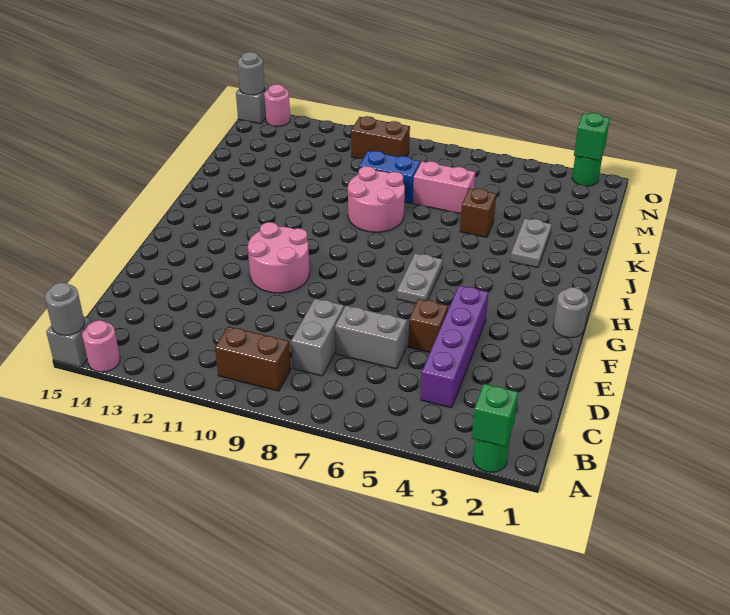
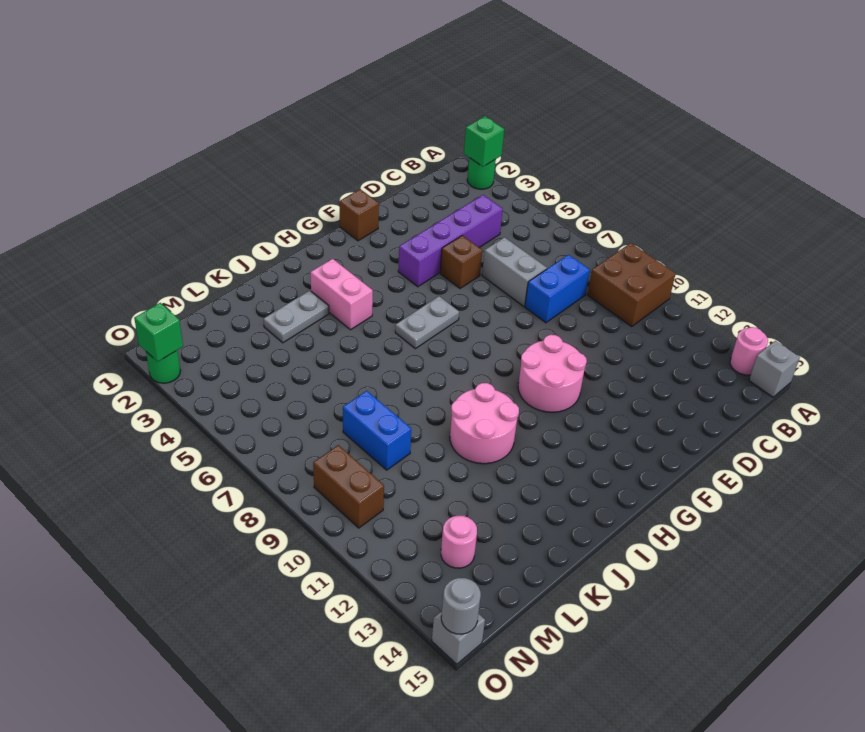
grey 1x1 round brick [45,283,84,336] -> none
brown 1x2 brick [215,326,291,391] -> brown 2x2 brick [588,243,675,327]
grey 1x2 brick [291,299,344,376] -> blue 1x2 brick [525,255,590,323]
grey 1x1 round brick [553,287,589,338] -> none
pink 2x2 round brick [348,166,405,232] -> pink 2x2 round brick moved to [450,383,519,464]
brown 1x1 brick [460,188,496,237] -> brown 1x1 brick moved to [339,189,379,241]
pink 1x2 brick [413,161,475,214] -> pink 1x2 brick moved to [310,259,373,330]
pink 1x1 round brick [264,84,290,127] -> pink 1x1 round brick moved to [441,516,477,568]

